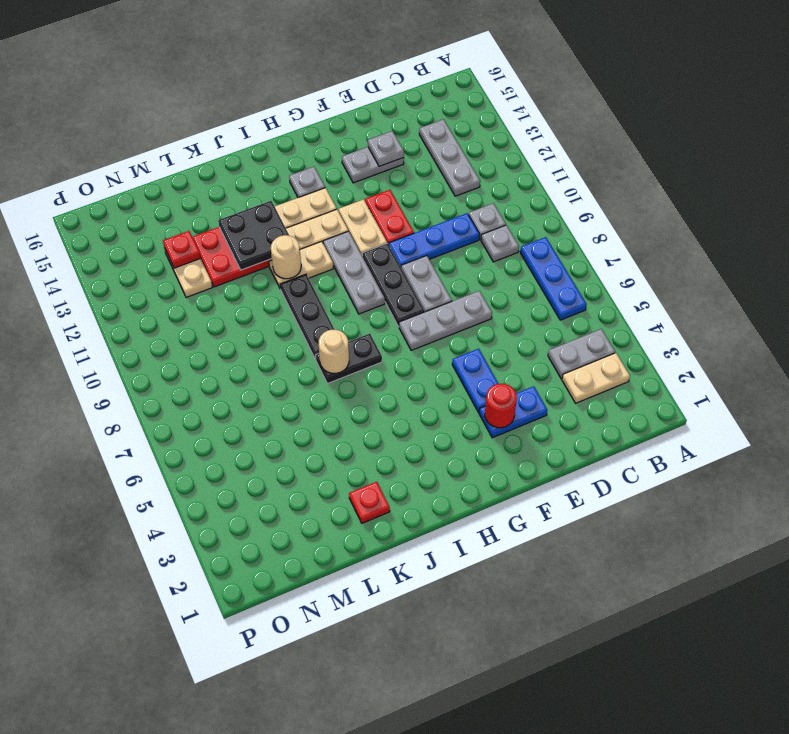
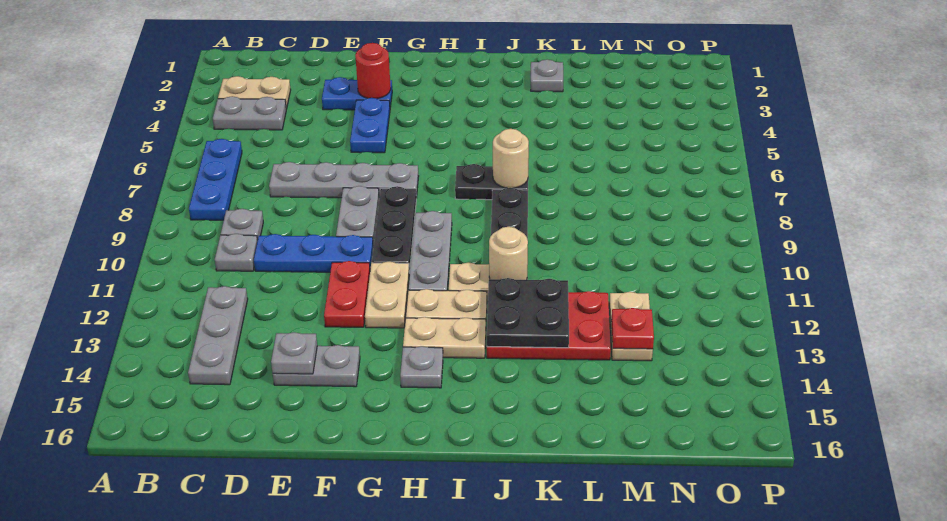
grey 1x3 plate [399,291,492,350] -> grey 1x4 plate [269,162,419,198]
red 1x1 plate [349,482,390,523] -> grey 1x1 plate [531,60,563,92]

